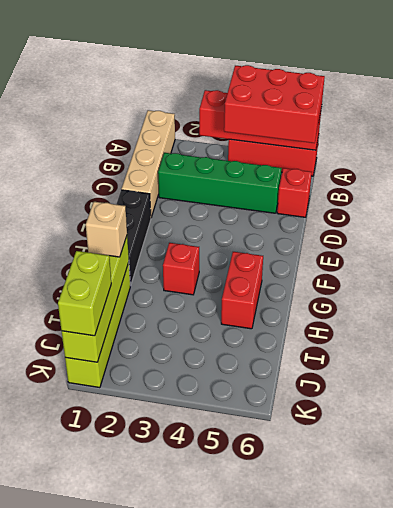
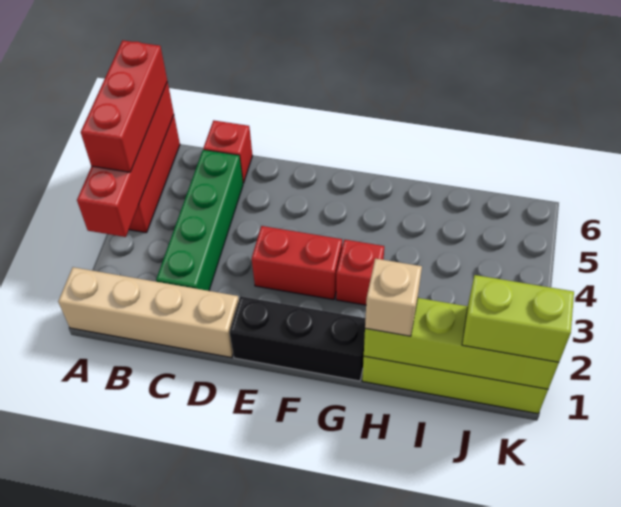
red 2x3 brick [224,65,325,143] -> red 1x3 brick [81,40,167,172]
red 1x2 brick [221,252,263,329] -> red 1x2 brick moved to [252,226,342,300]

